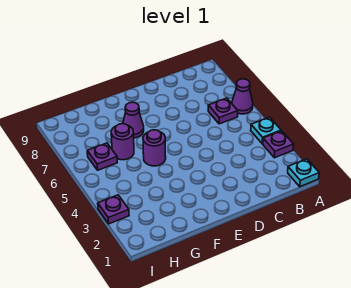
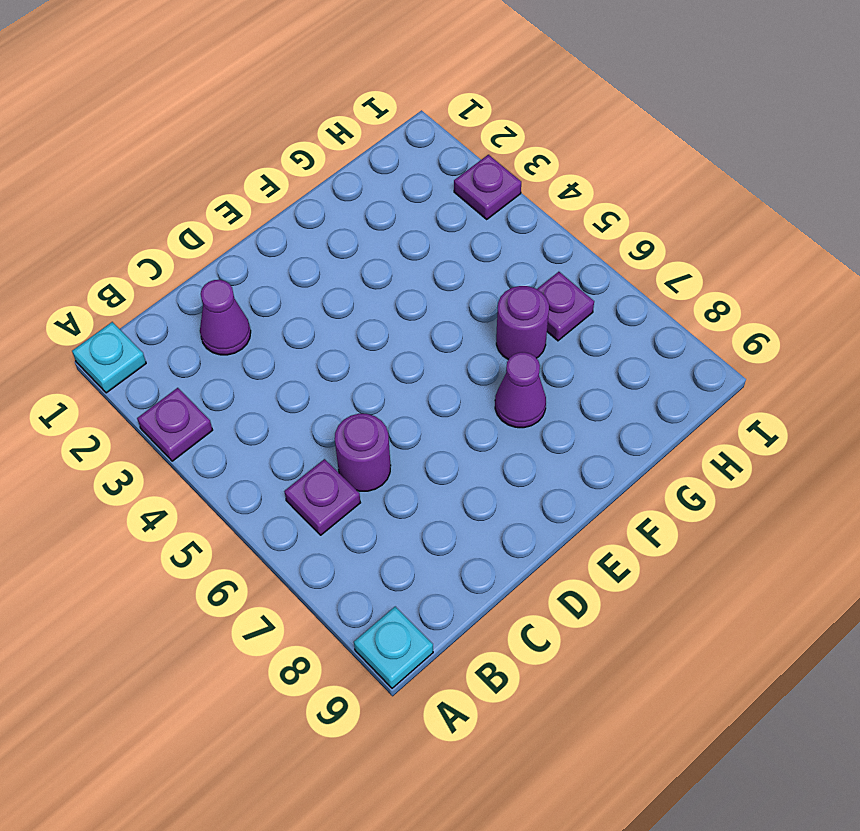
cyan 1x1 plate [251,117,281,144] -> cyan 1x1 plate moved to [354,606,433,688]
purple 1x1 cone [232,79,253,114] -> purple 1x1 cone moved to [200,280,251,355]
purple 1x1 round brick [143,130,166,166] -> purple 1x1 round brick moved to [335,414,391,491]

